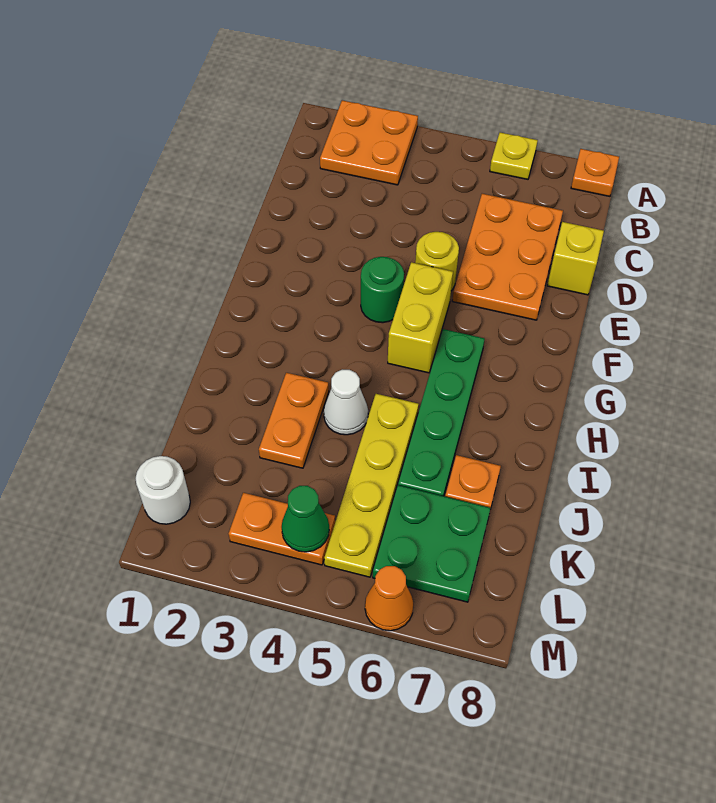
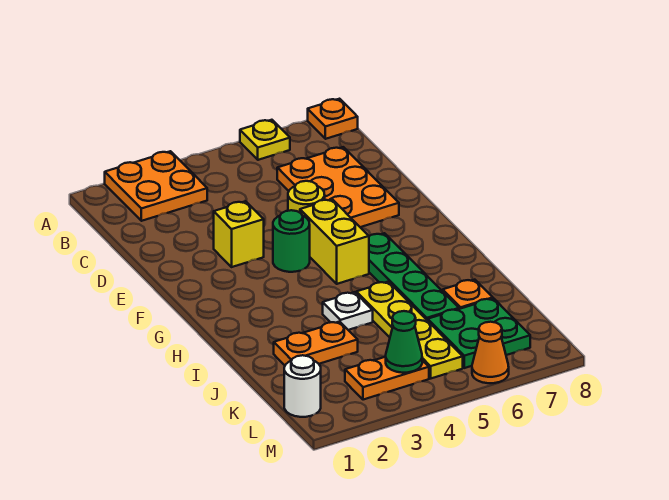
yellow 1x1 brick [547,222,604,295] -> yellow 1x1 brick moved to [214,201,264,267]
orange 1x2 plate [259,373,329,468] -> orange 1x2 plate turned to [274,322,358,365]
white 1x1 cone [324,370,368,435] -> white 1x1 plate [323,292,373,330]

